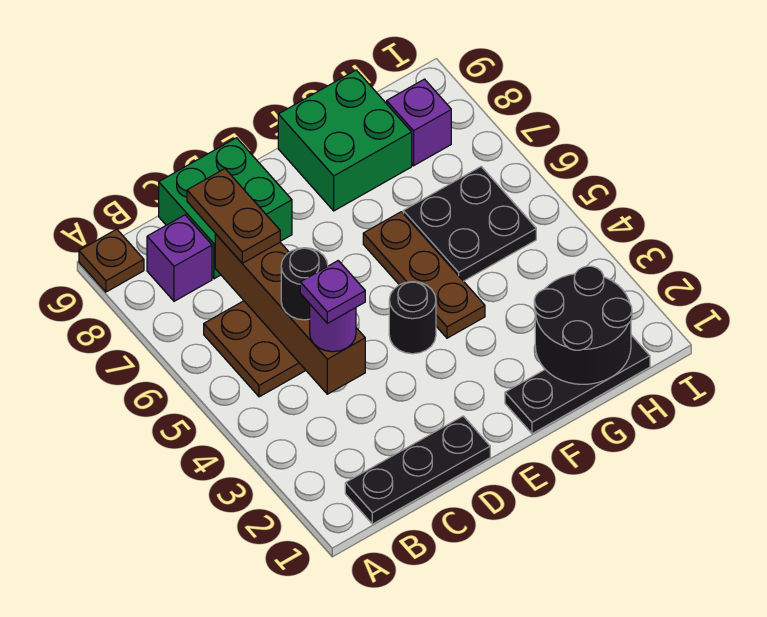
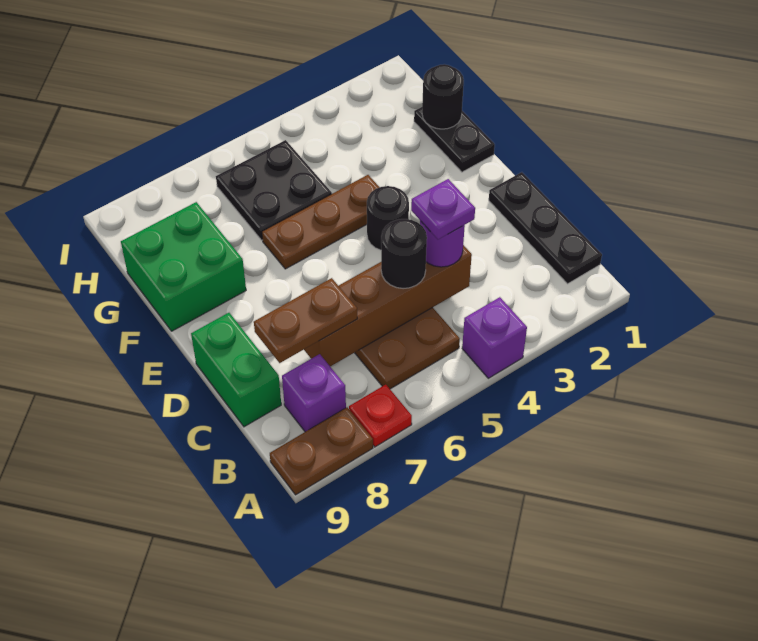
none -> red 1x1 plate [349,385,412,447]
brown 1x1 plate [79,229,144,292] -> brown 1x2 plate [270,407,373,495]
green 2x2 brick [159,138,292,279] -> green 1x2 brick [191,313,281,427]
black 1x3 plate [505,335,650,434] -> black 1x2 plate [414,107,495,172]
black 2x2 round brick [534,266,632,384] -> black 1x1 round brick [422,64,464,129]
purple 1x1 brick [387,79,451,166] -> purple 1x1 brick moved to [462,297,527,378]

